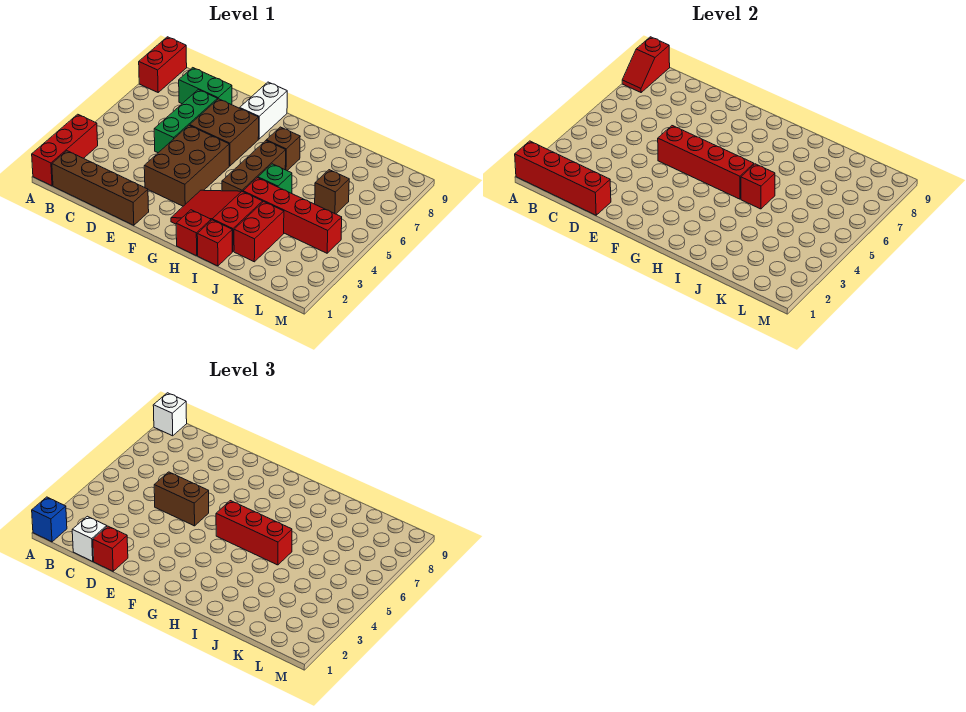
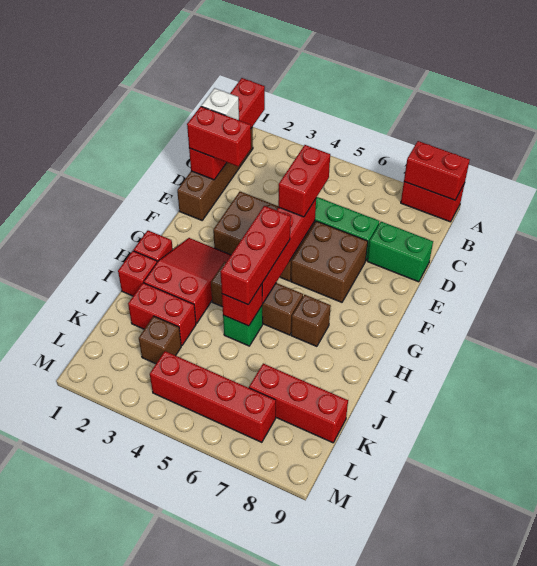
red 1x3 brick [32,114,98,186] -> red 1x3 brick moved to [249,364,348,443]
blue 1x1 brick [32,497,67,542] -> none
red 1x2 slope [622,37,670,92] -> red 1x2 brick [404,141,470,200]
white 1x1 brick [153,393,187,436] -> none
green 1x2 brick [179,68,232,105] -> green 1x2 brick turned to [367,222,433,282]
red 1x1 brick [93,526,128,571] -> red 1x2 brick [187,106,251,166]
brown 1x2 brick [154,472,209,526] -> red 1x2 brick [278,145,330,217]
white 1x2 brick [240,82,287,139] -> none
red 1x4 brick [243,178,342,253] -> red 1x4 brick turned to [150,351,276,442]
brown 1x1 brick [315,170,349,214] -> brown 1x1 brick moved to [139,316,181,364]

